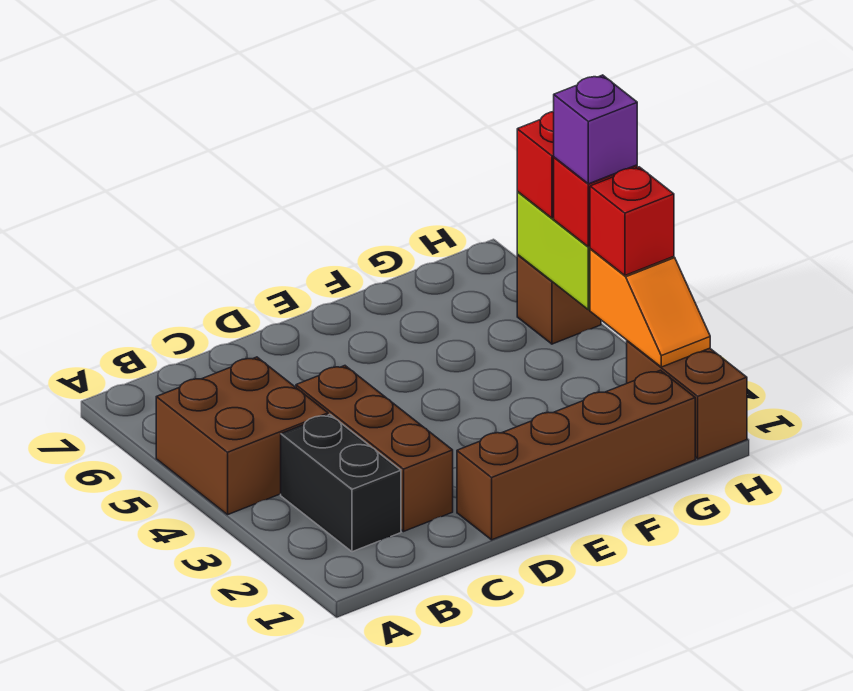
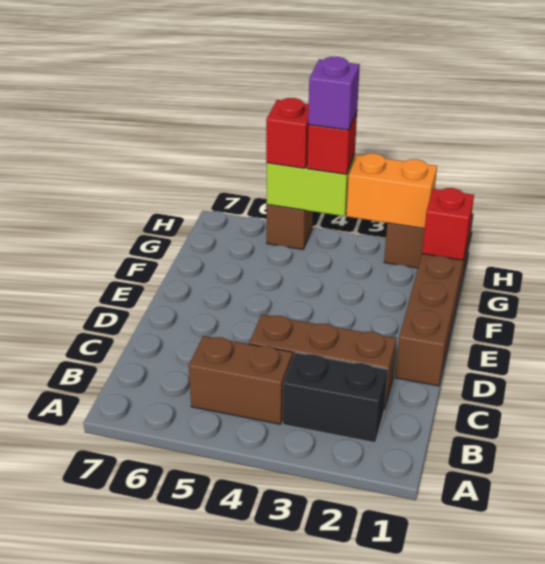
brown 2x2 brick [156,357,328,515] -> brown 1x2 brick [189,336,293,424]
orange 1x2 slope [590,249,710,367] -> orange 1x2 brick [346,153,437,229]
red 1x1 brick [590,167,674,275] -> red 1x1 brick moved to [422,188,474,260]

